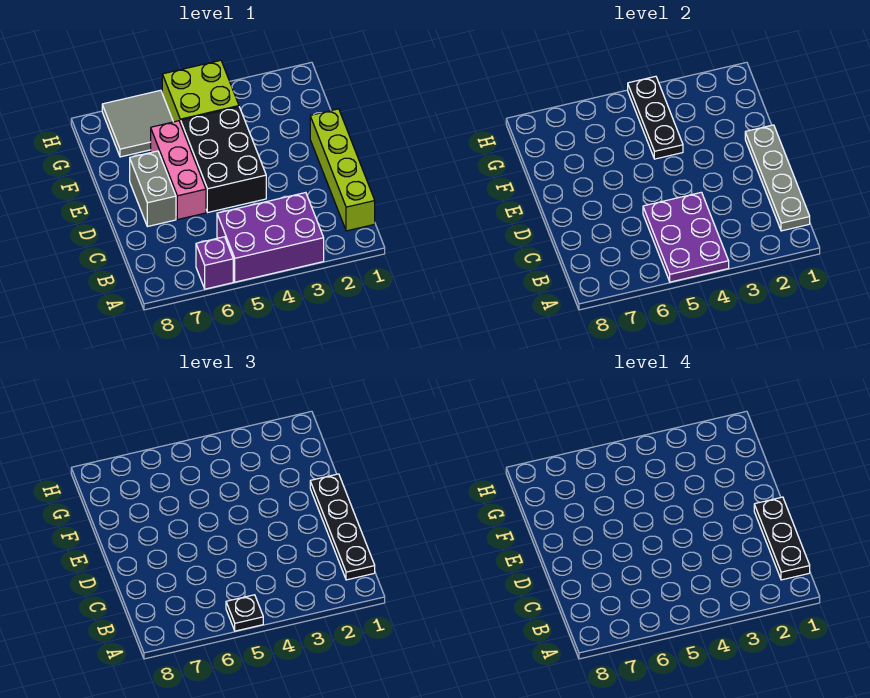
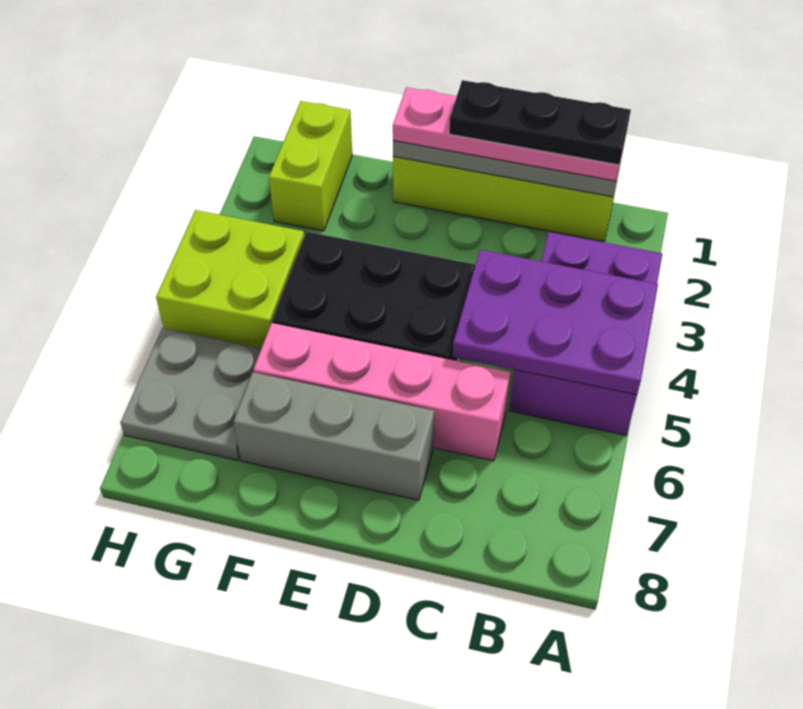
black 1x1 plate [226,595,263,631] -> none
purple 1x1 brick [196,237,233,289] -> none
black 1x4 plate [310,474,375,580] -> pink 1x4 plate [393,87,626,181]
pink 1x3 brick [151,121,206,219] -> pink 1x4 brick [253,323,511,461]
grey 1x2 brick [130,151,176,227] -> grey 1x3 brick [234,372,434,500]
black 1x3 plate [628,76,683,159] -> none
none -> lime 1x2 brick [269,101,352,231]
grey 2x2 tile [102,90,173,157] -> grey 2x2 plate [120,328,261,460]

